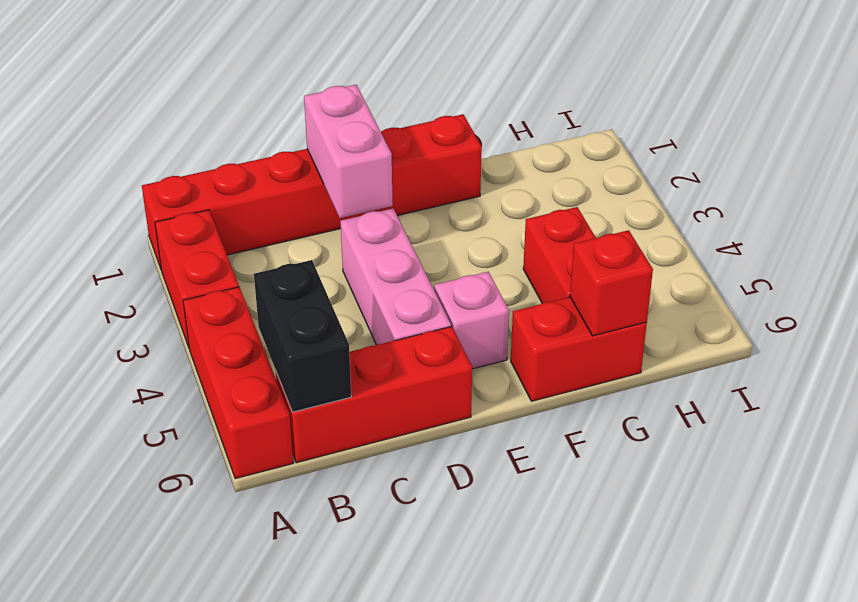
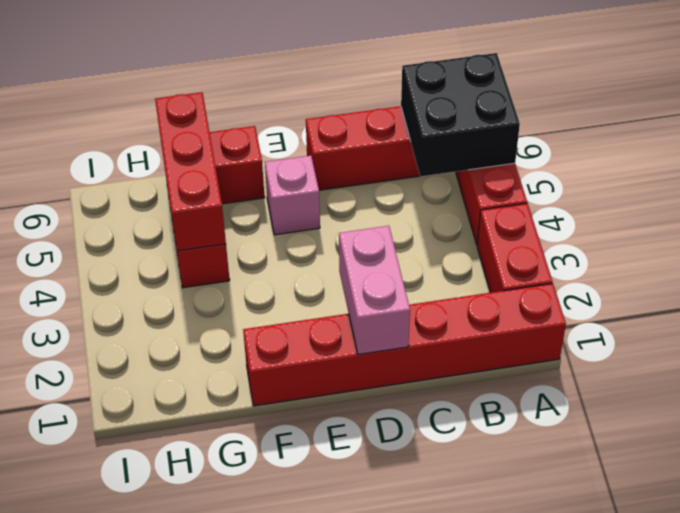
black 1x2 brick [254,260,351,412] -> black 2x2 brick [401,53,520,177]
pink 1x3 brick [341,209,451,345] -> none
red 1x1 brick [570,230,653,336] -> red 1x3 brick [155,92,226,251]

